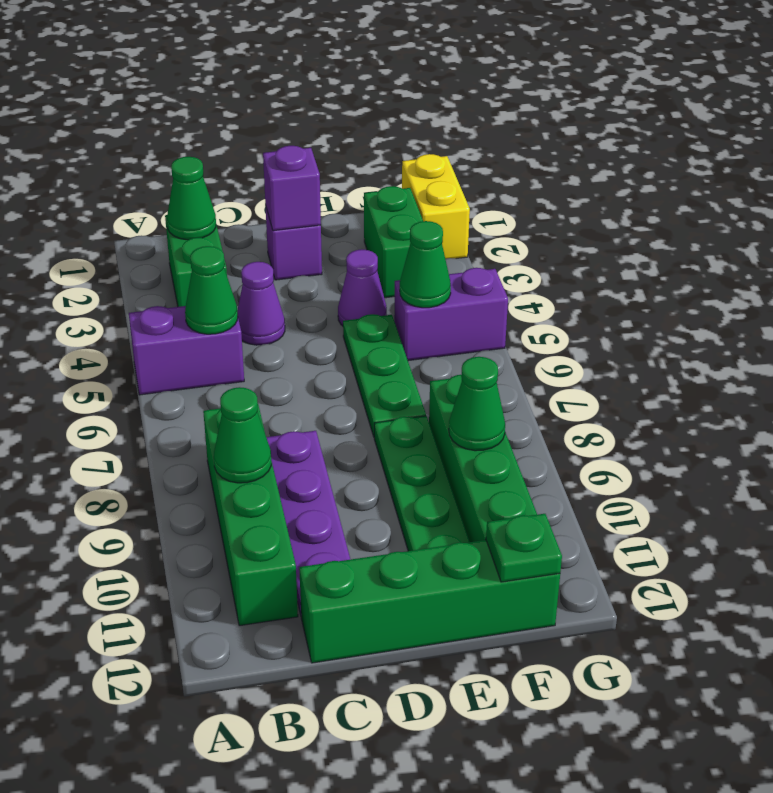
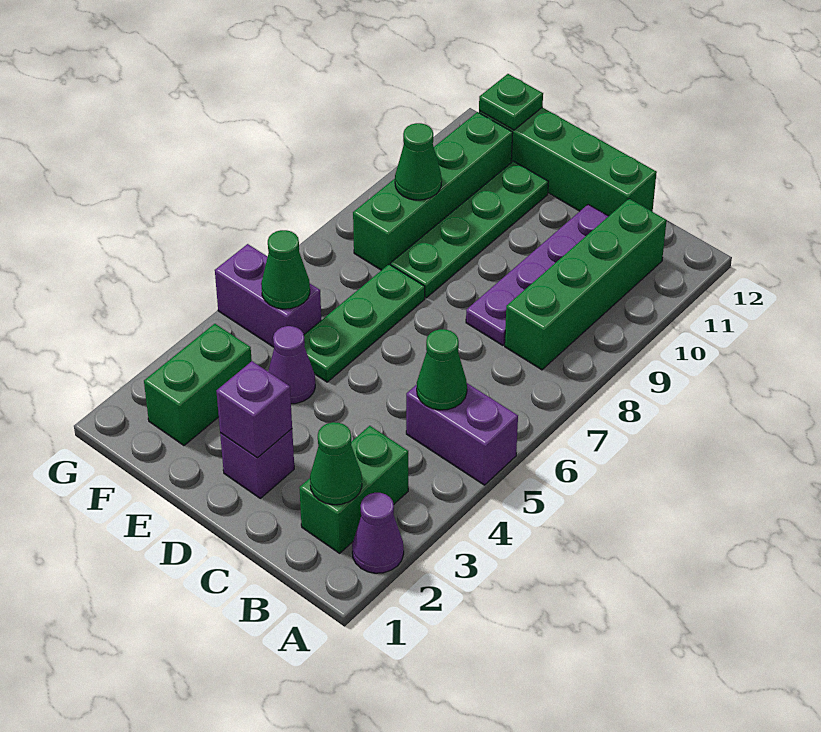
green 1x1 cone [214,387,271,483] -> none
purple 1x1 cone [237,262,285,345] -> purple 1x1 cone moved to [352,493,404,573]
yellow 1x2 brick [402,154,470,259] -> none

